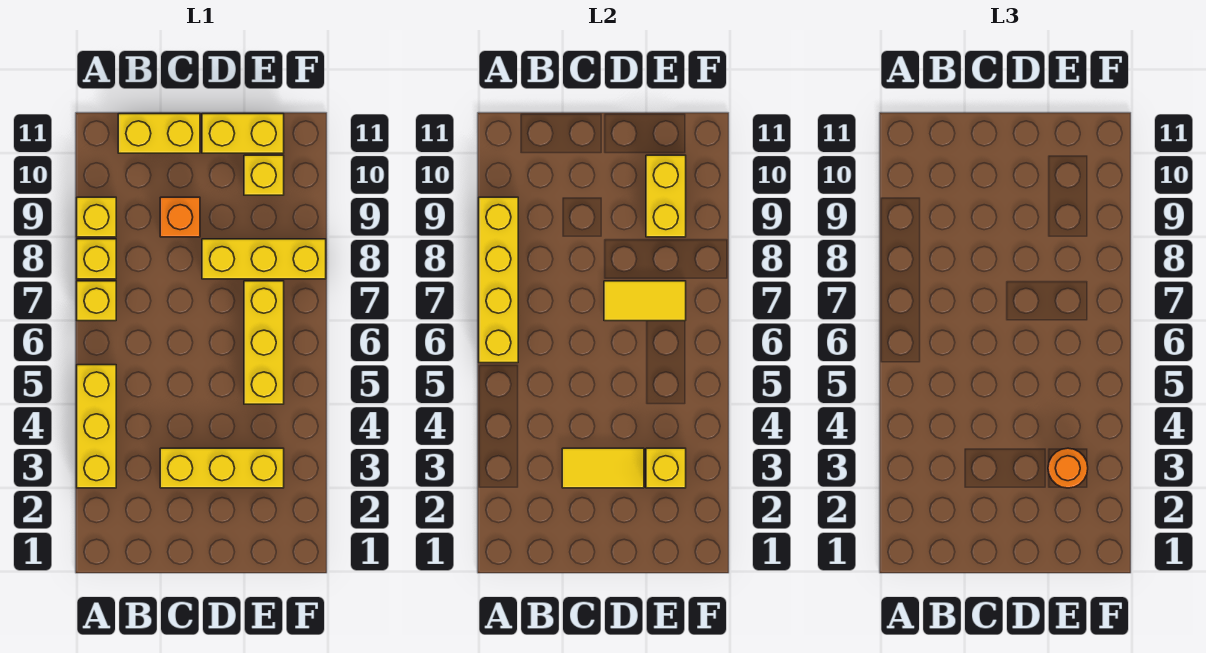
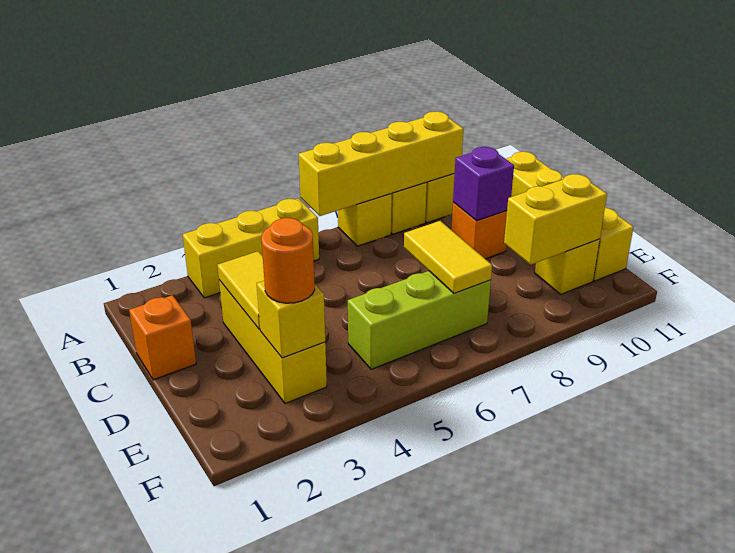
none -> orange 1x1 brick [129,295,196,380]
none -> purple 1x1 brick [453,147,514,221]
yellow 1x3 brick [202,239,326,279] -> none
yellow 1x3 brick [244,281,284,404] -> lime 1x3 brick [348,271,491,369]

